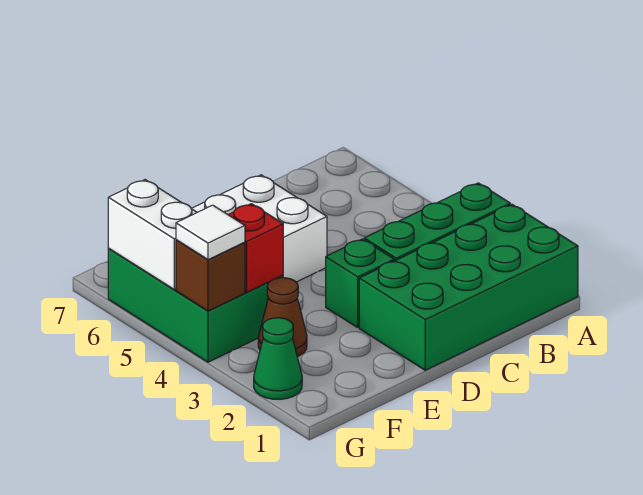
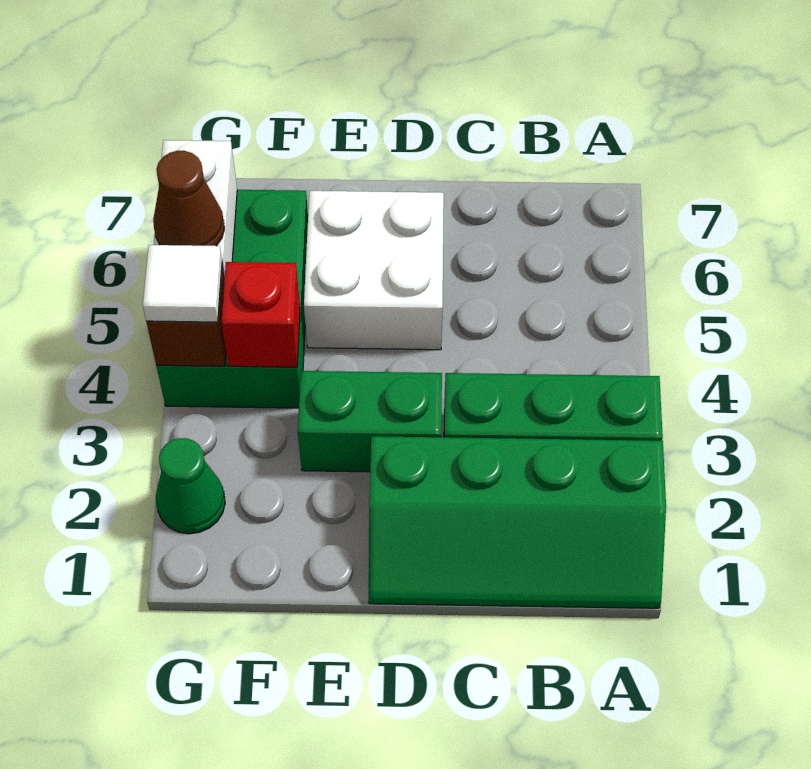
green 2x4 brick [359,204,578,370] -> green 2x4 slope [369,436,666,608]
green 1x1 brick [326,239,395,327] -> green 1x2 brick [298,371,442,472]
brown 1x1 cone [258,278,307,357] -> brown 1x1 cone moved to [153,151,224,246]

